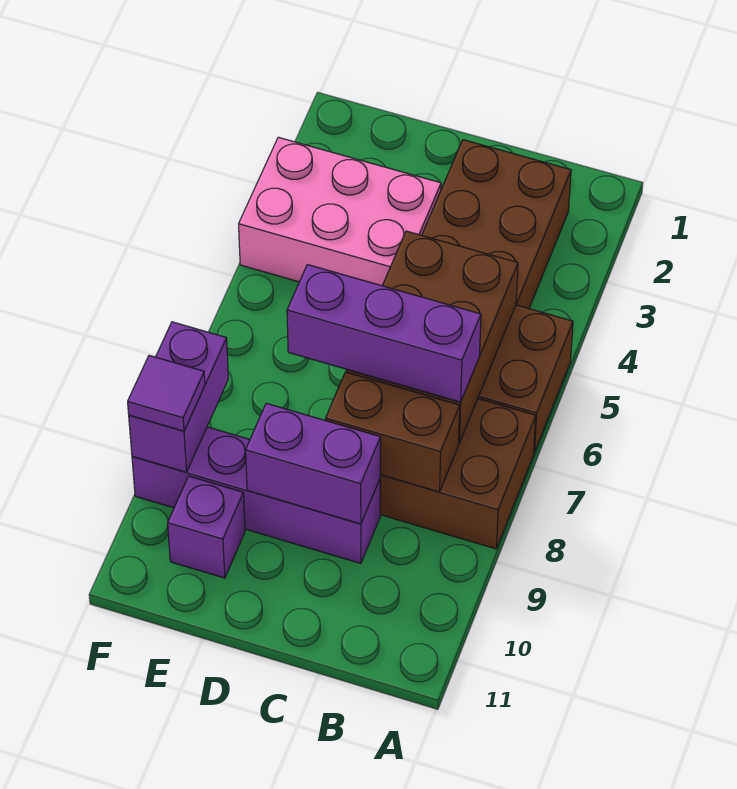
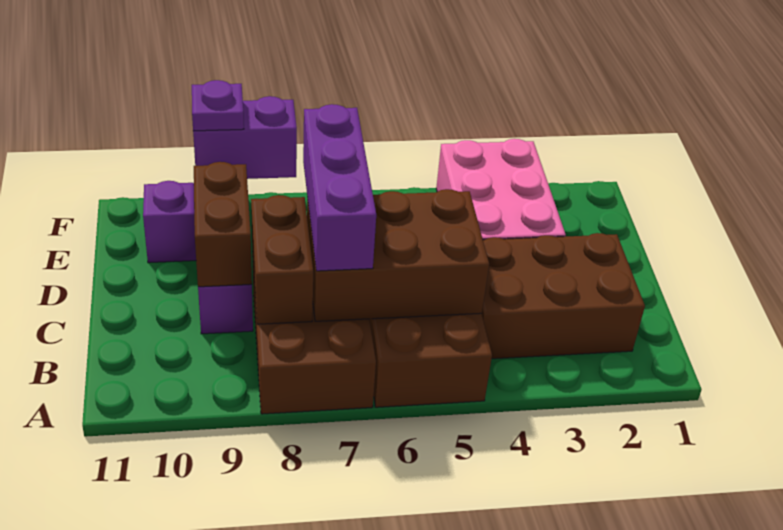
purple 1x2 brick [246,403,381,524] -> brown 1x2 brick [194,162,252,287]
purple 1x1 tile [128,355,205,431] -> purple 1x1 plate [192,80,244,131]

